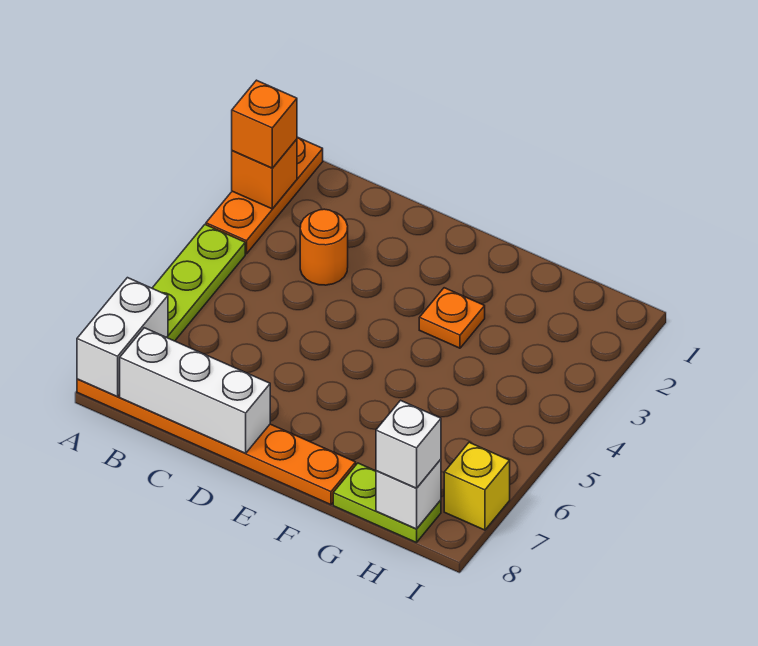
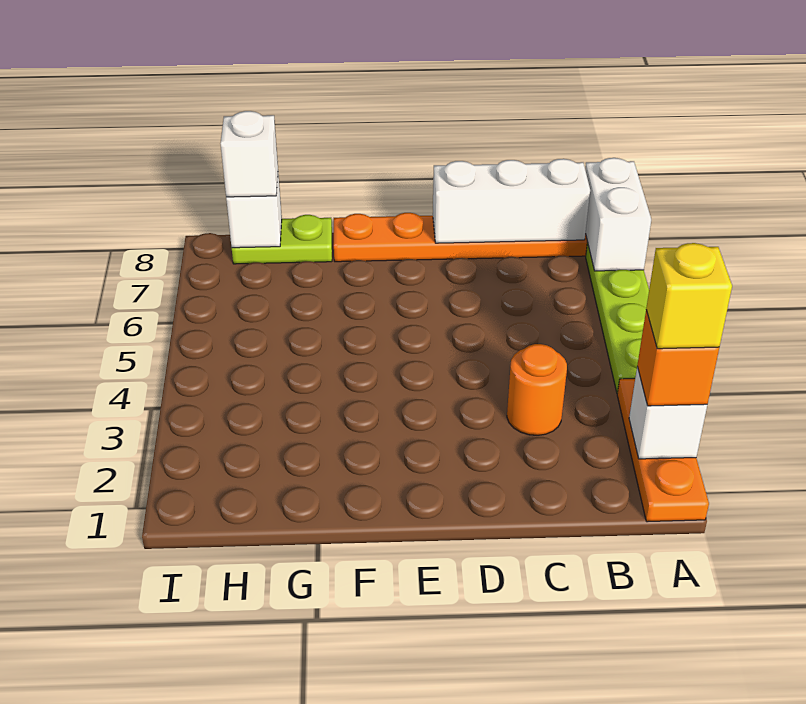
orange 1x1 brick [232,139,297,209] -> white 1x1 brick [629,367,707,459]
orange 1x1 plate [419,288,485,348] -> none
yellow 1x1 brick [444,442,510,530] -> yellow 1x1 brick moved to [646,243,732,349]

